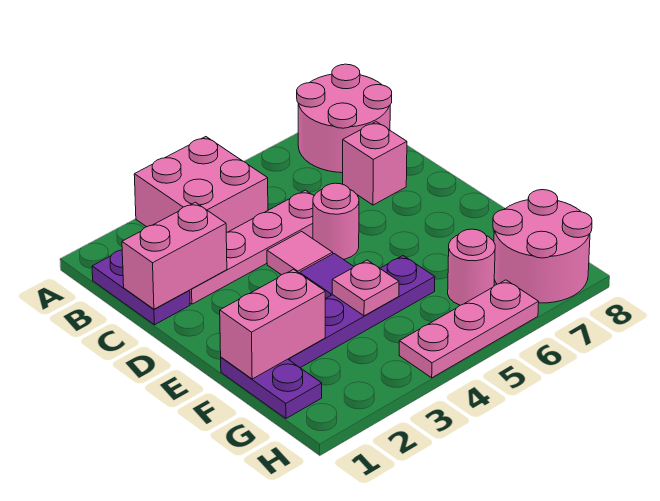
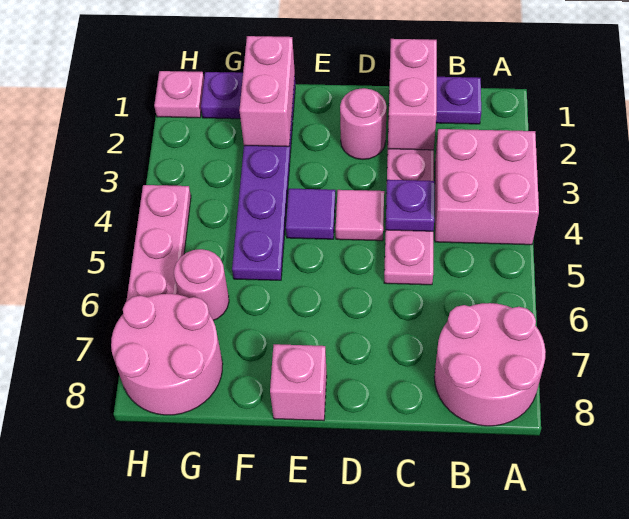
none -> purple 1x1 plate [386,180,435,231]
pink 1x1 brick [343,122,407,205] -> pink 1x1 brick moved to [270,344,327,421]
pink 1x1 round brick [313,183,359,259] -> pink 1x1 round brick moved to [340,88,387,159]
pink 1x1 plate [332,260,399,316] -> pink 1x1 plate moved to [154,71,204,118]

